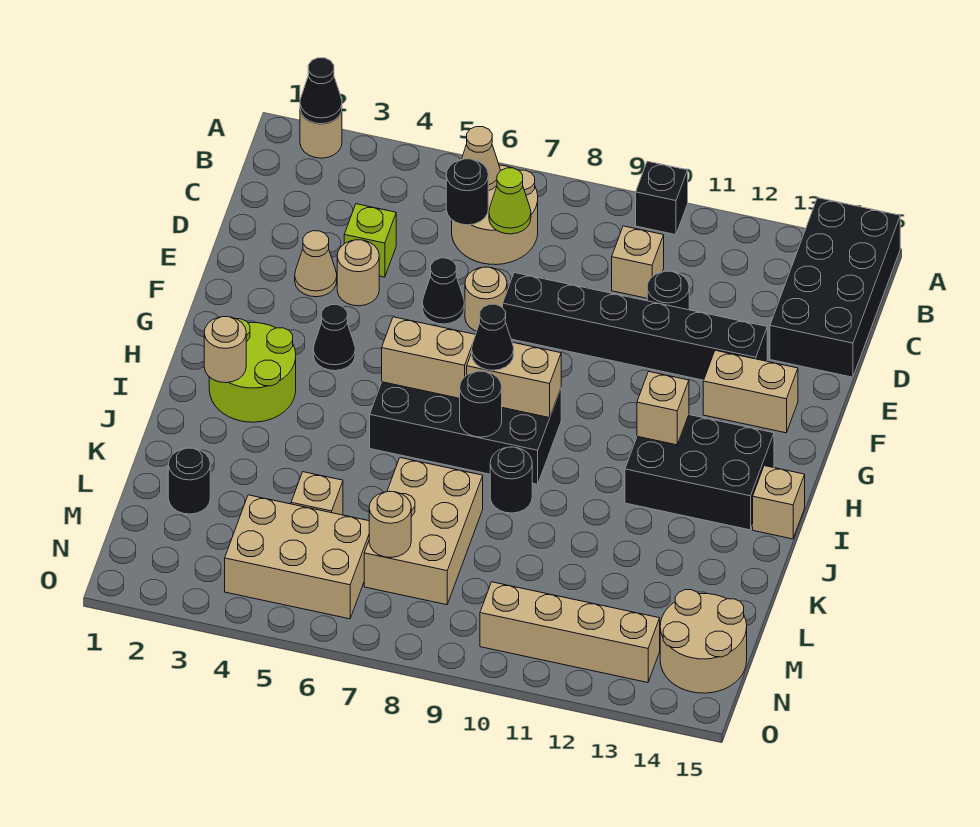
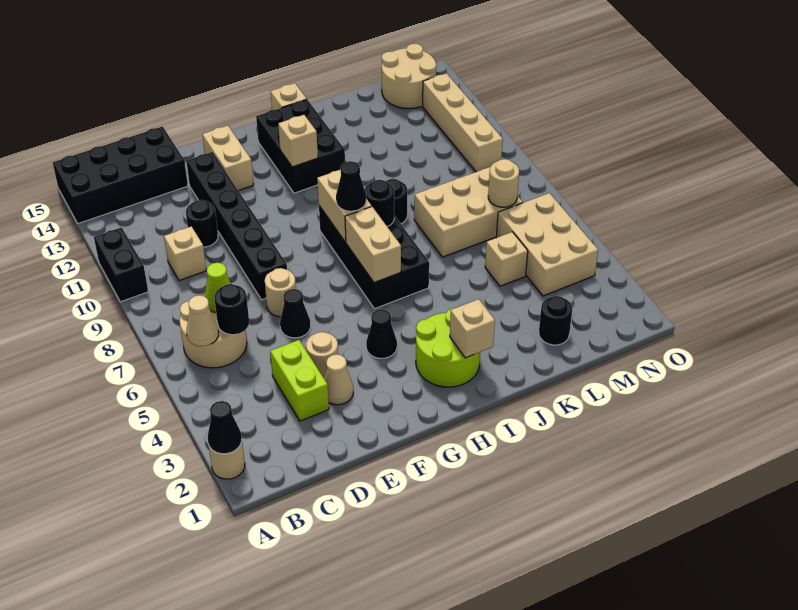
black 1x1 brick [636,161,688,235] -> black 1x2 brick [94,227,148,302]
lime 1x1 brick [344,204,396,277] -> lime 1x2 brick [270,340,329,421]
tan 1x1 round brick [204,317,246,383] -> tan 1x1 brick [450,299,495,358]

